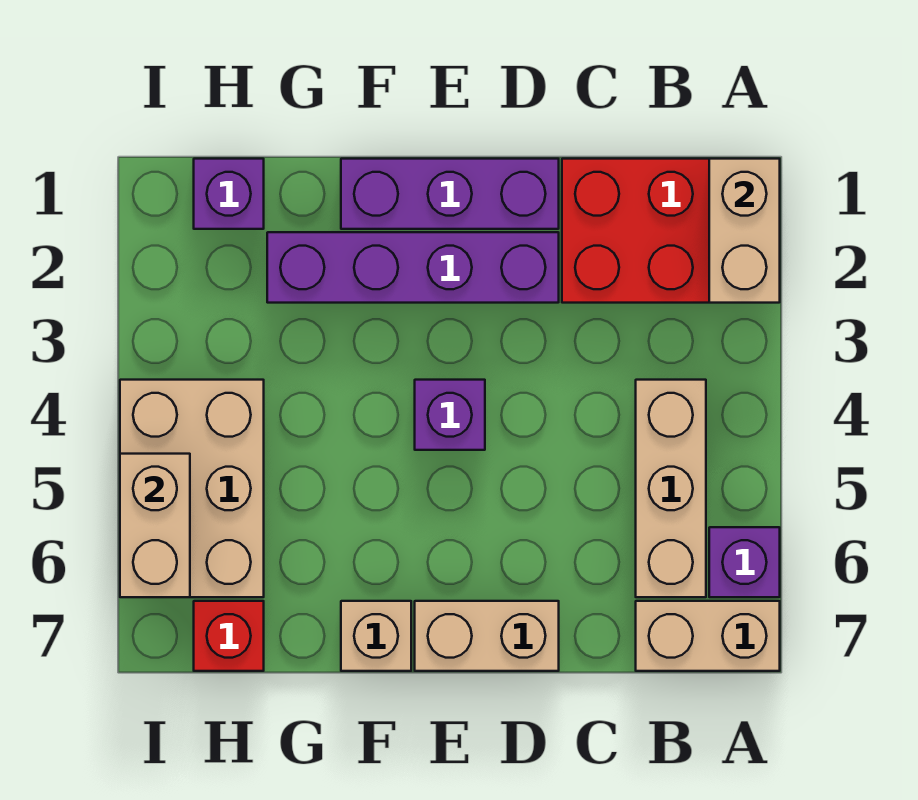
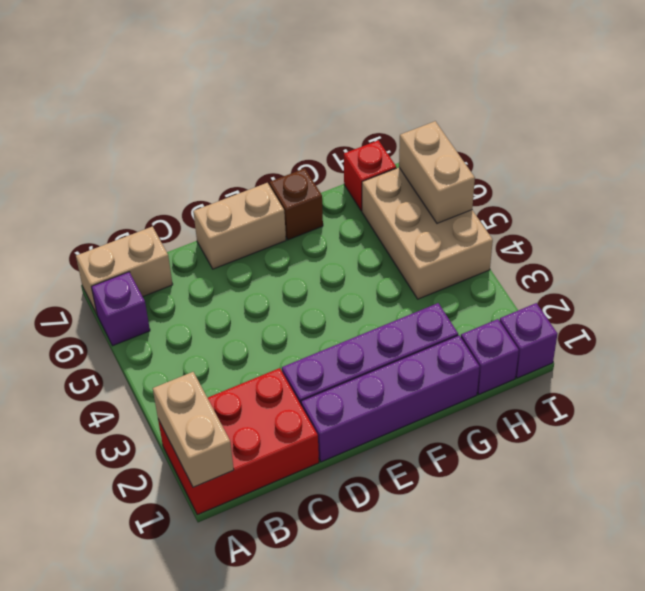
tan 1x3 brick [636,380,706,597] -> none
purple 1x3 brick [341,159,559,229] -> purple 1x4 brick [301,335,480,462]
purple 1x1 brick [415,380,485,450] -> purple 1x1 brick moved to [500,303,557,378]
tan 1x1 brick [341,601,411,671] -> brown 1x1 brick [269,168,323,240]

